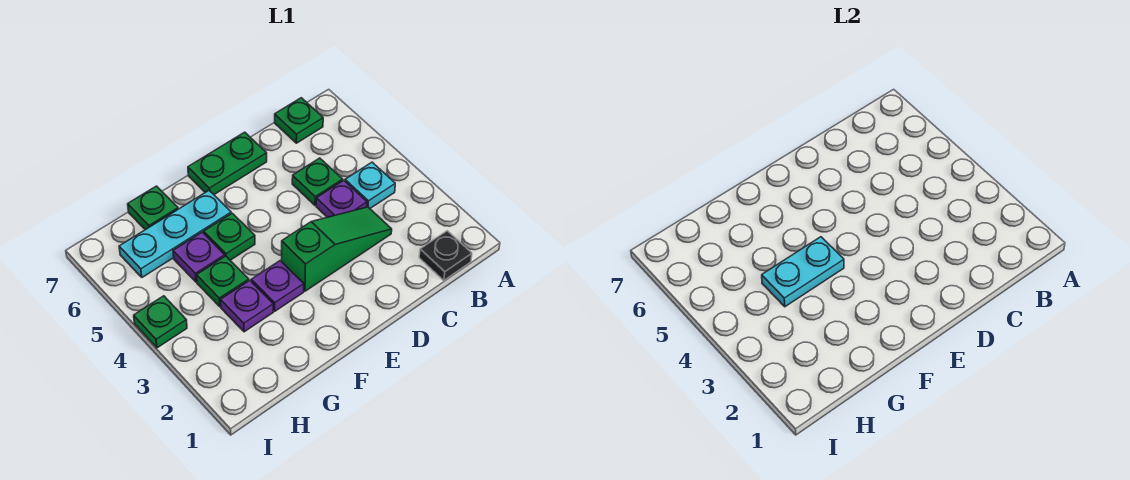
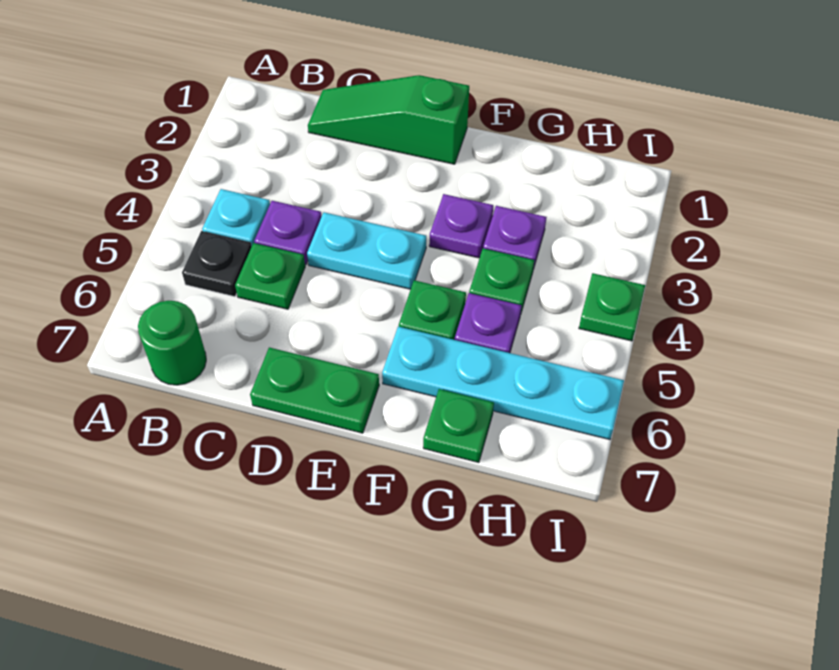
black 1x1 plate [419,231,472,281] -> black 1x1 plate moved to [182,231,252,297]
green 1x1 plate [275,98,323,143] -> green 1x1 round brick [138,301,206,385]
green 1x3 slope [282,207,392,291] -> green 1x3 slope moved to [308,75,469,164]
cyan 1x2 plate [762,237,844,307] -> cyan 1x2 plate moved to [307,212,426,289]
cyan 1x3 plate [119,191,231,277] -> cyan 1x4 plate [382,326,624,440]

